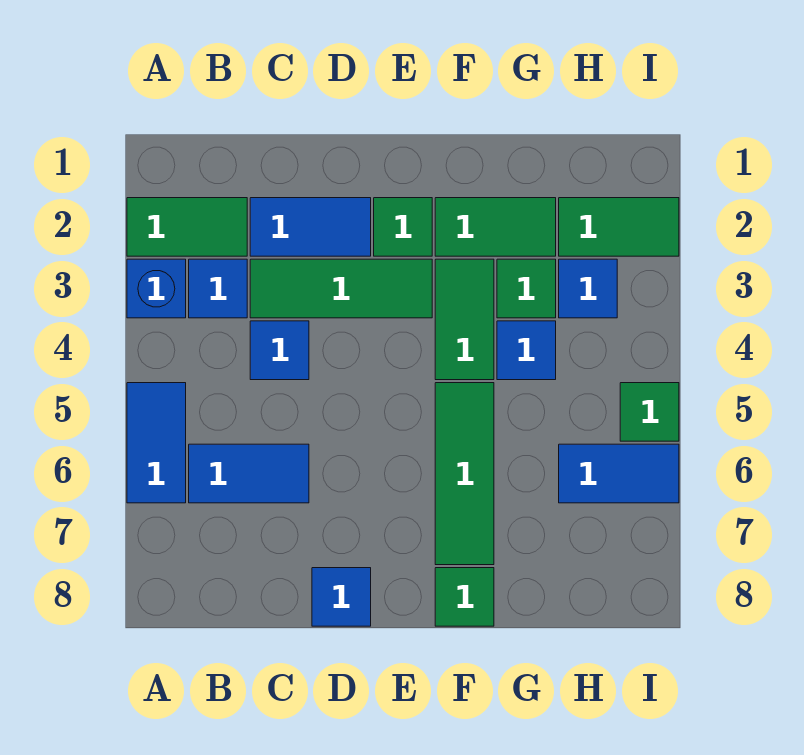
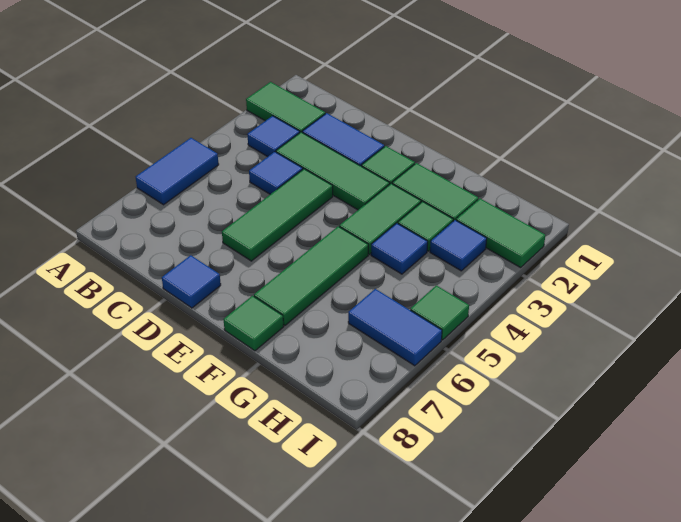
blue 1x1 brick [127,259,186,318] -> none
blue 1x2 tile [189,444,309,503] -> none
none -> green 1x3 tile [222,169,333,261]

